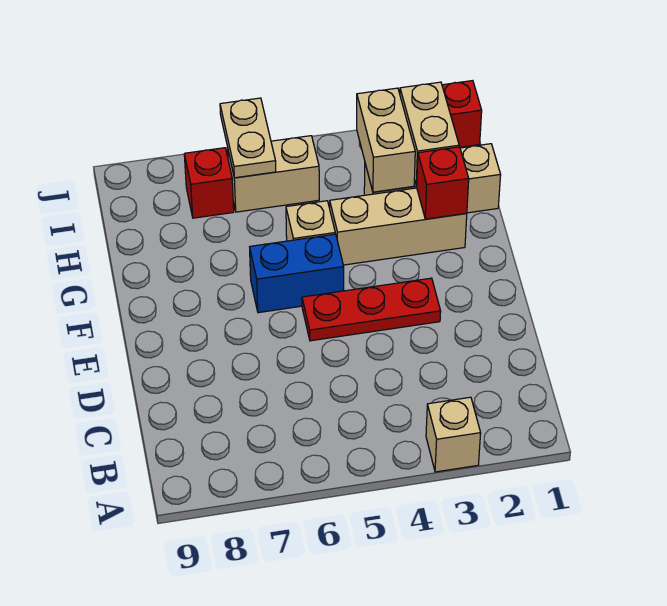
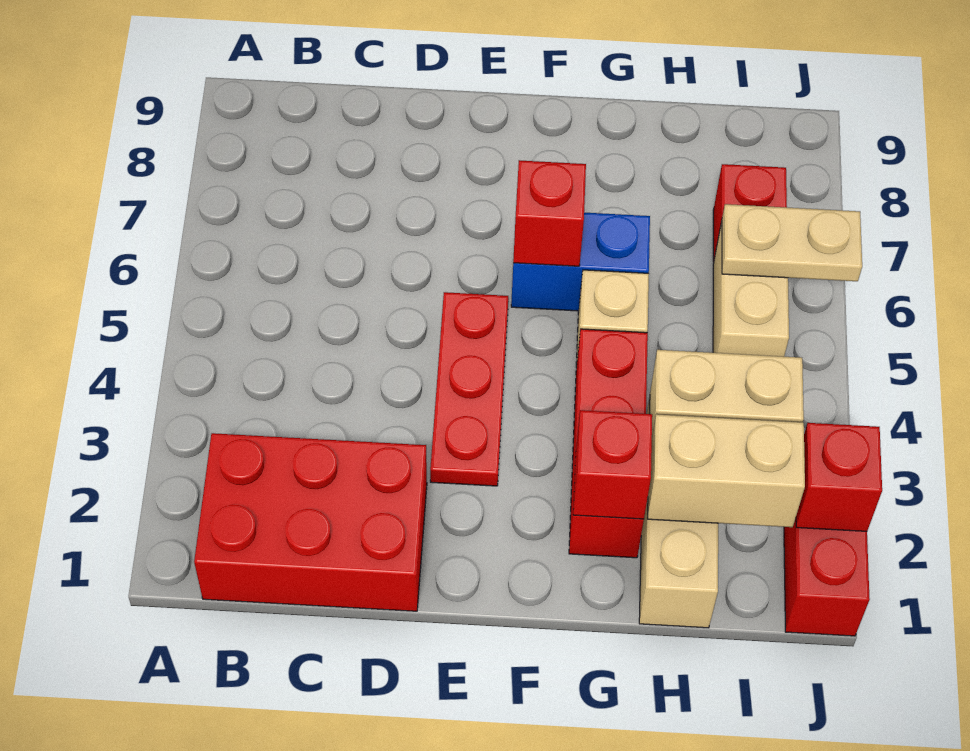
tan 1x1 brick [426,397,481,472] -> none
none -> red 2x3 brick [194,433,427,611]
blue 1x2 brick [250,234,344,313] -> blue 1x2 brick turned to [511,213,650,311]
none -> red 1x1 brick [513,160,586,266]
tan 1x3 brick [330,188,467,265] -> red 1x3 brick [569,329,648,558]
none -> red 1x1 brick [796,423,882,531]

